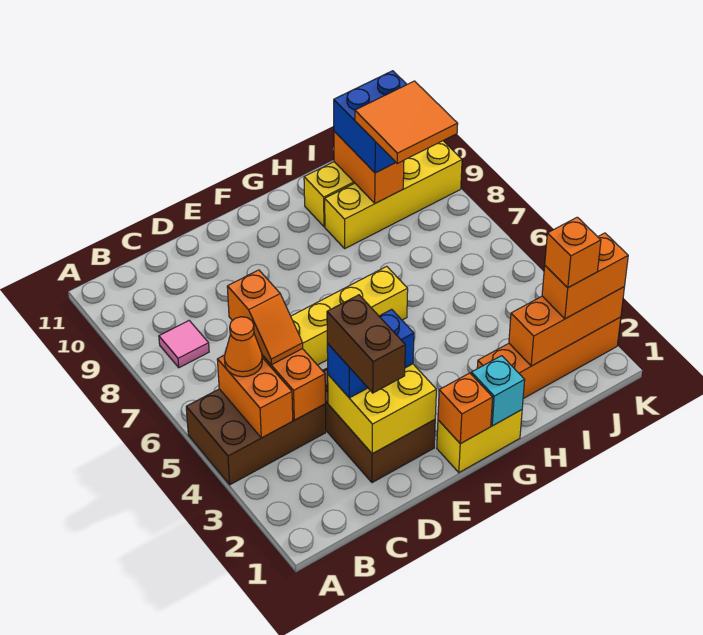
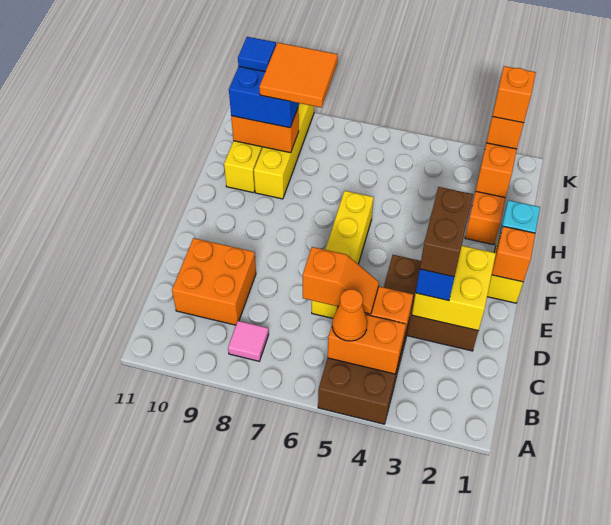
none -> orange 2x2 brick [172,238,256,325]
brown 1x2 brick [327,295,405,393] -> brown 1x2 brick turned to [420,187,473,277]
none -> blue 1x1 tile [238,37,276,72]

